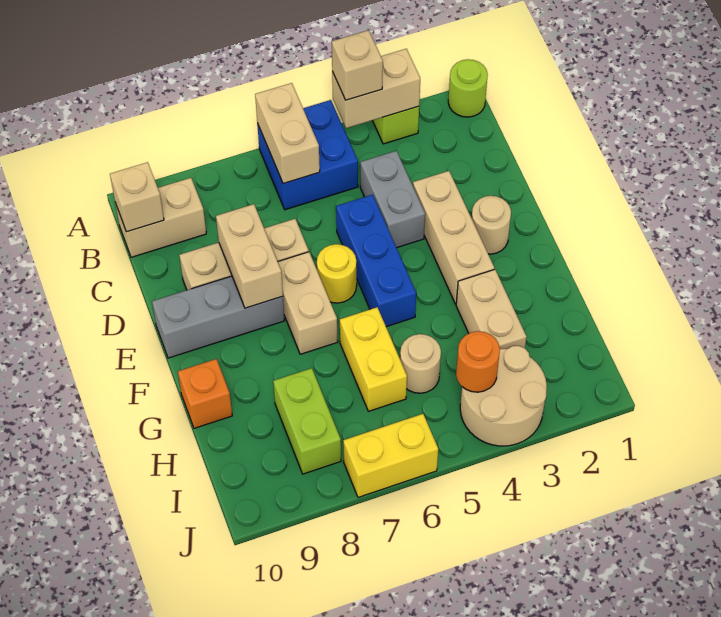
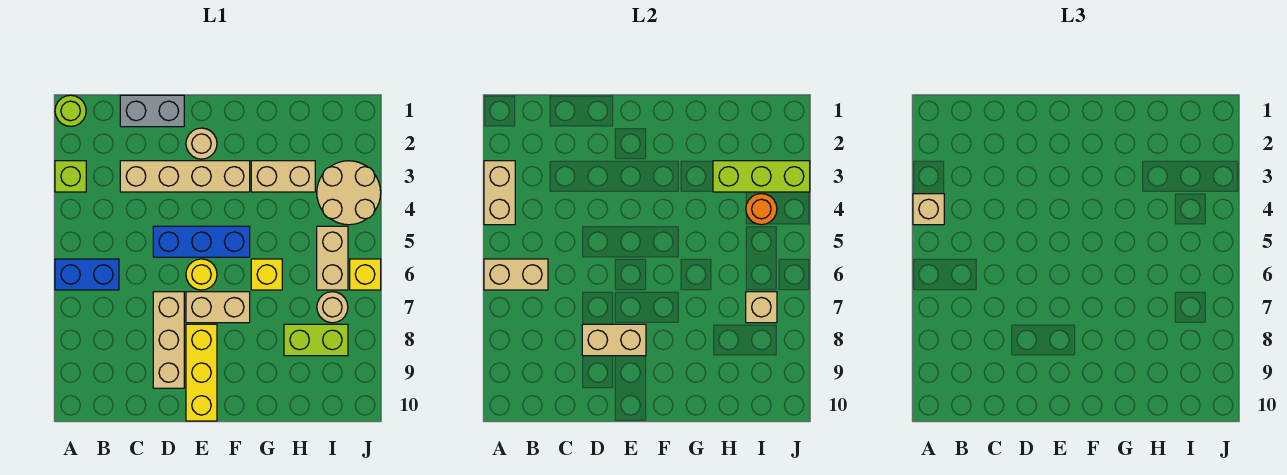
blue 2x2 brick [257,100,358,210] -> blue 1x2 brick [55,259,119,290]
tan 1x2 brick [115,178,206,257] -> tan 1x2 brick moved to [317,226,348,290]
tan 1x1 brick [110,162,164,232] -> tan 1x1 brick moved to [746,292,777,323]
grey 1x2 brick [360,151,425,248] -> grey 1x2 brick moved to [120,95,184,127]
tan 1x3 brick [413,171,494,304] -> tan 1x4 brick [120,161,250,192]
grey 1x3 brick [152,276,285,358] -> yellow 1x3 brick [186,324,217,421]
yellow 1x2 brick [340,307,407,411] -> yellow 1x1 brick [251,259,282,290]
orange 1x1 brick [178,359,232,428] -> none
none -> lime 1x3 brick [713,161,810,192]
tan 1x1 round brick [400,334,441,393] -> tan 1x1 round brick moved to [317,292,348,323]
yellow 1x2 brick [343,414,438,497] -> yellow 1x1 brick [350,259,381,290]

